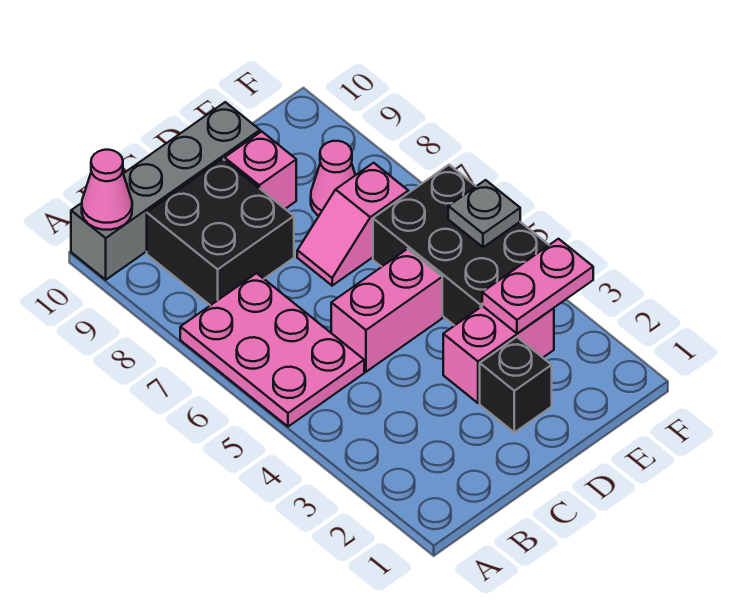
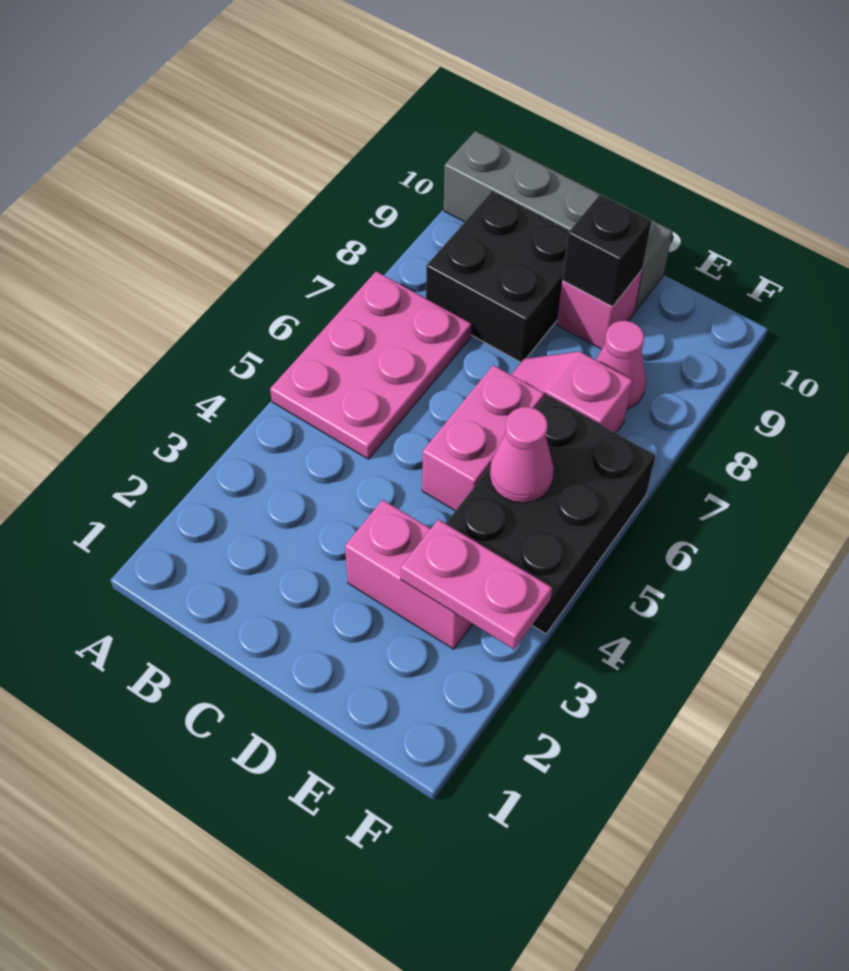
pink 1x1 cone [82,150,132,230] -> pink 1x1 cone moved to [490,407,554,503]
pink 1x2 brick [331,249,442,372] -> pink 1x2 brick turned to [422,365,544,511]
black 1x1 brick [480,337,552,432] -> black 1x1 brick moved to [562,195,652,307]
grey 1x1 plate [448,180,520,247] -> none

